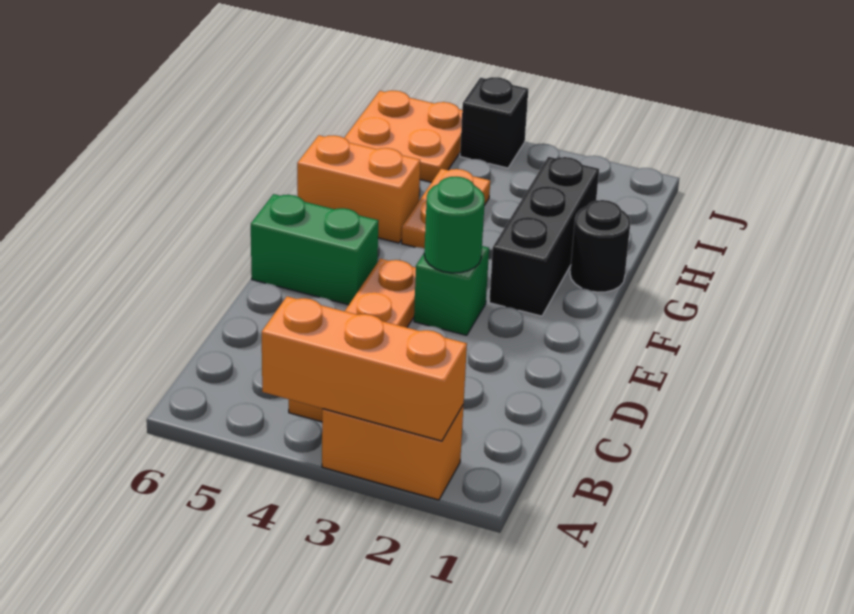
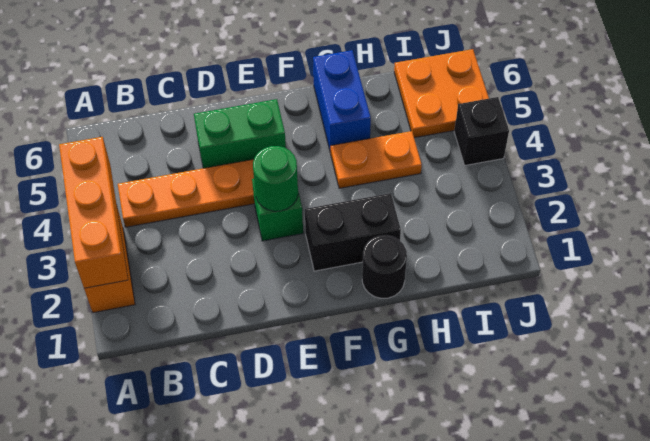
green 1x2 brick [251,194,379,305] -> green 1x2 brick turned to [194,99,286,168]
black 1x3 brick [489,157,599,316] -> black 1x2 brick [305,193,401,271]
orange 1x2 brick [297,135,420,243] -> blue 1x2 brick [313,50,371,152]

